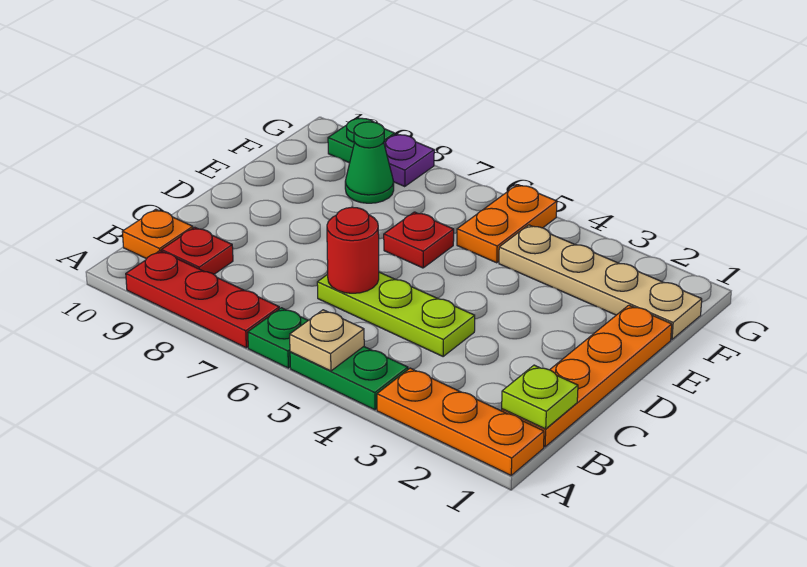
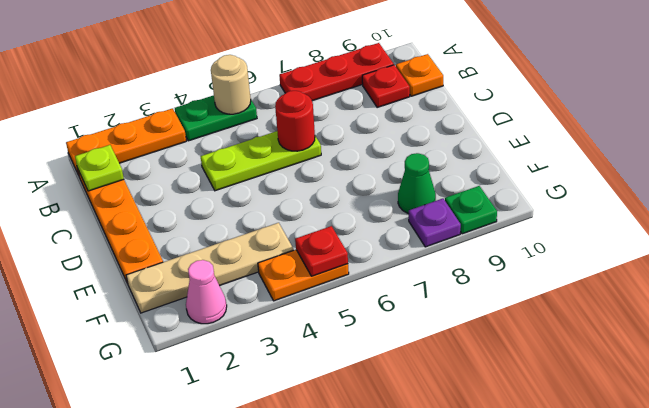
tan 1x1 plate [290,310,364,371] -> tan 1x1 round brick [211,55,251,114]
green 1x1 plate [248,308,308,368] -> none
red 1x1 plate [384,212,454,268] -> red 1x1 plate moved to [295,226,348,276]
orange 1x2 plate [457,185,557,263] -> orange 1x2 plate turned to [258,250,349,301]
none -> pink 1x1 cone [186,260,227,324]

